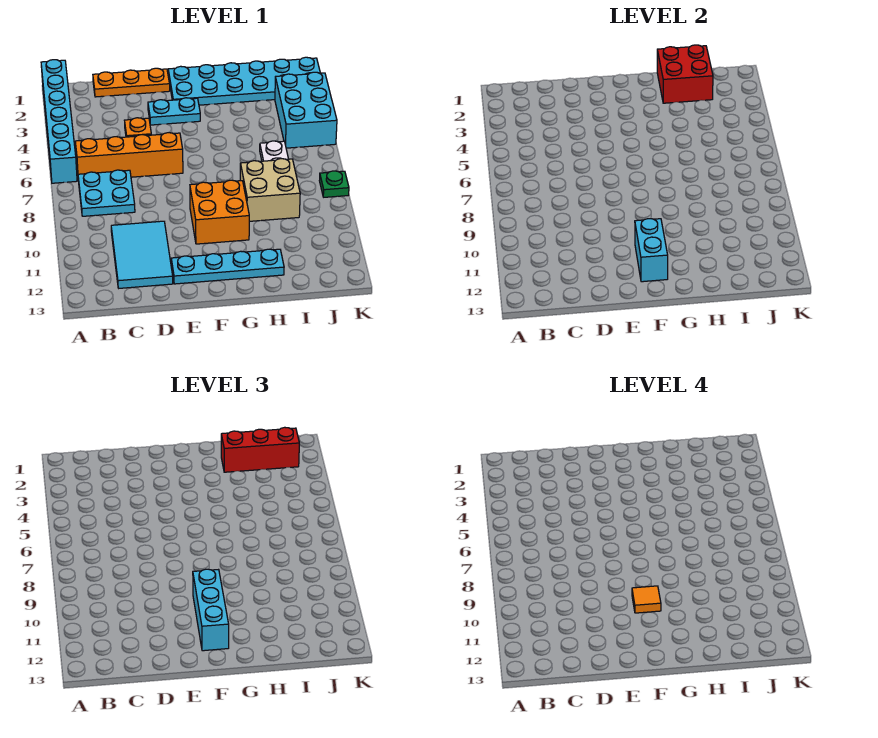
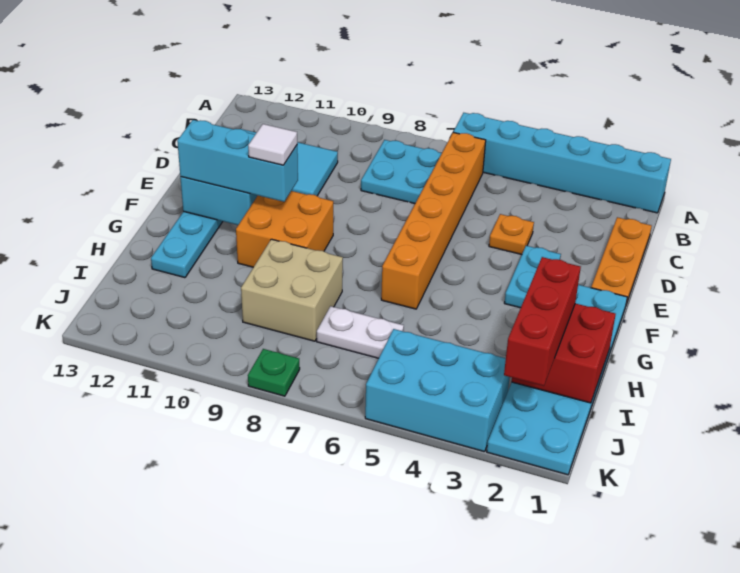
orange 1x4 brick [75,133,183,177] -> orange 1x6 brick [381,132,486,309]
orange 1x1 tile [632,586,661,613] -> white 1x1 tile [248,124,297,165]

